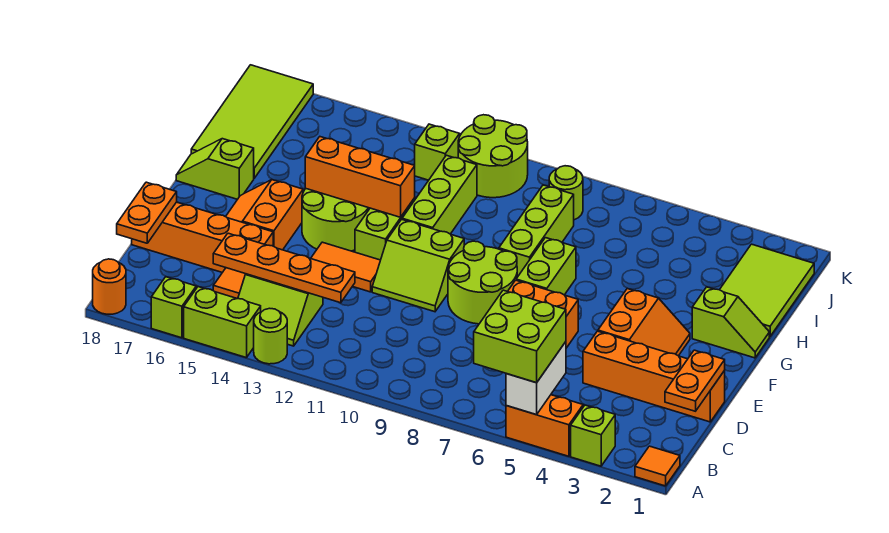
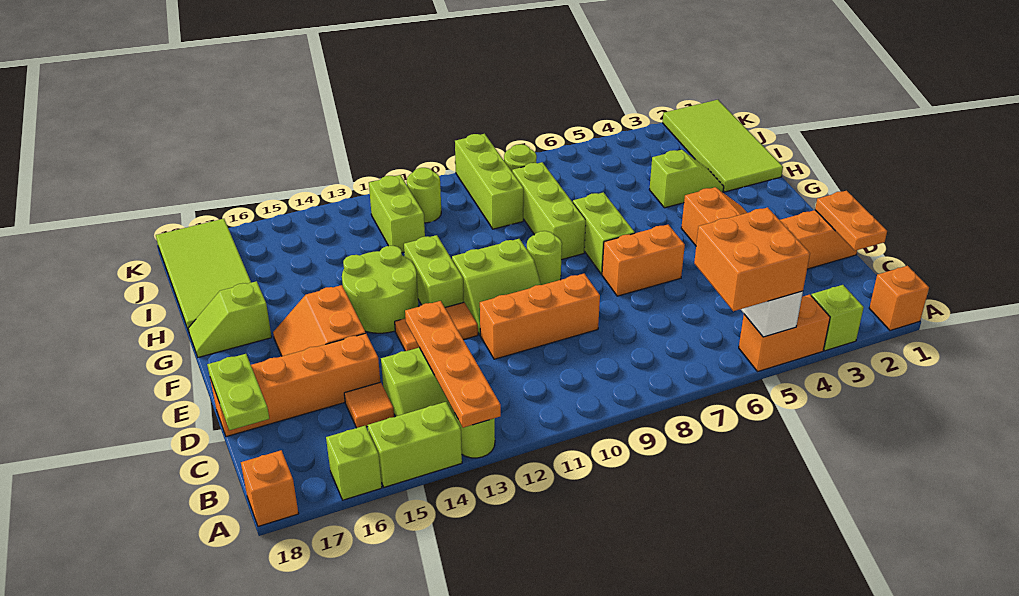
orange 1x1 tile [635,446,680,486] -> orange 1x1 brick [869,266,929,331]
lime 2x2 brick [474,290,566,383] -> orange 2x2 brick [694,207,810,311]
orange 1x1 round brick [93,259,126,314] -> orange 1x1 brick [241,450,299,526]
orange 1x4 plate [213,233,355,303] -> orange 1x4 plate turned to [405,301,501,428]
orange 1x2 plate [117,182,177,243] -> lime 1x2 plate [207,354,269,430]
lime 2x2 round brick [448,241,517,324] -> lime 1x1 round brick [527,231,562,285]
lime 1x2 slope [692,287,769,358] -> lime 1x2 slope moved to [649,150,724,208]
lime 1x3 brick [402,155,477,234] -> lime 1x3 brick moved to [455,134,524,229]
orange 1x3 brick [305,137,415,217] -> orange 1x3 brick moved to [480,274,600,359]
lime 2x3 tile [720,244,814,337] -> lime 2x4 tile [663,100,783,192]
lime 2x2 round brick [458,115,528,198] -> lime 1x1 round brick [407,168,441,223]
lime 1x1 brick [415,124,460,180] -> lime 1x2 brick [369,175,425,253]

